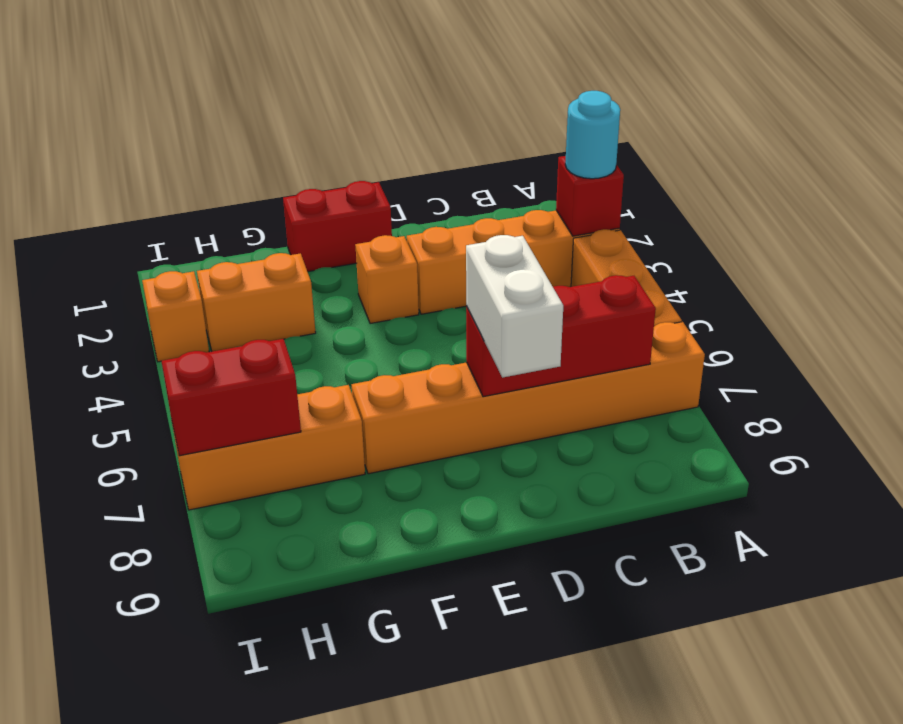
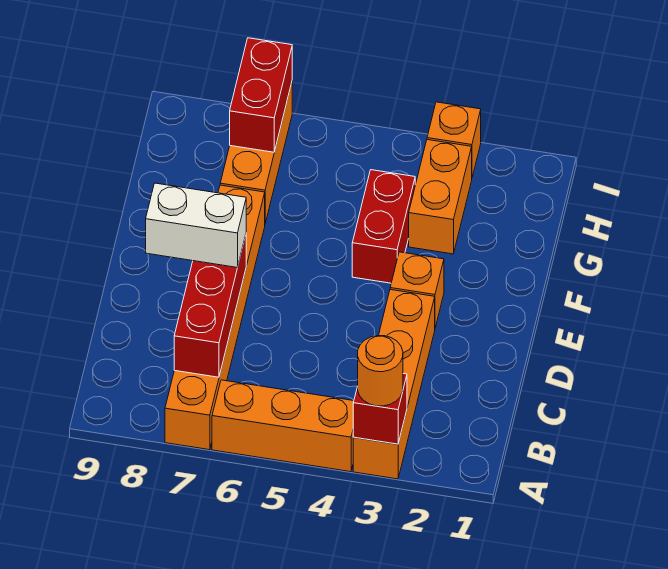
cyan 1x1 round brick [565,91,620,179] -> orange 1x1 round brick [358,336,403,406]
red 1x2 brick [283,181,392,272] -> red 1x2 brick moved to [352,170,415,283]

